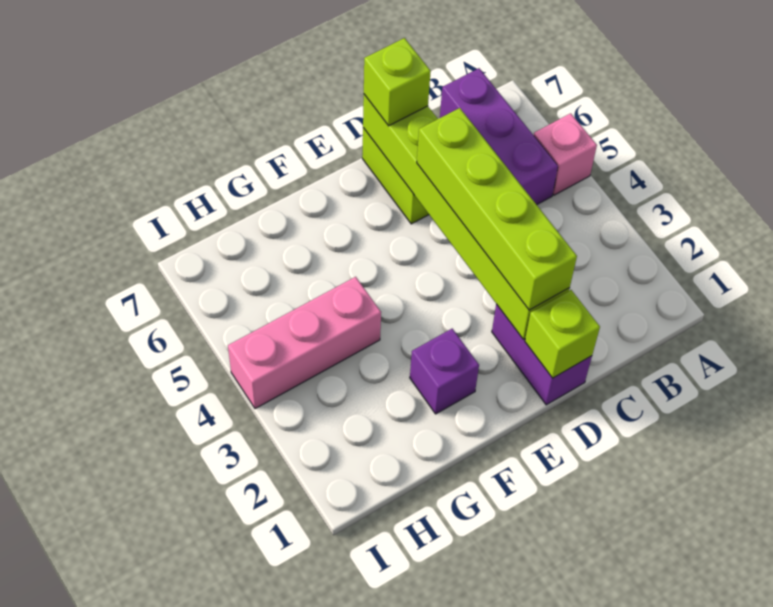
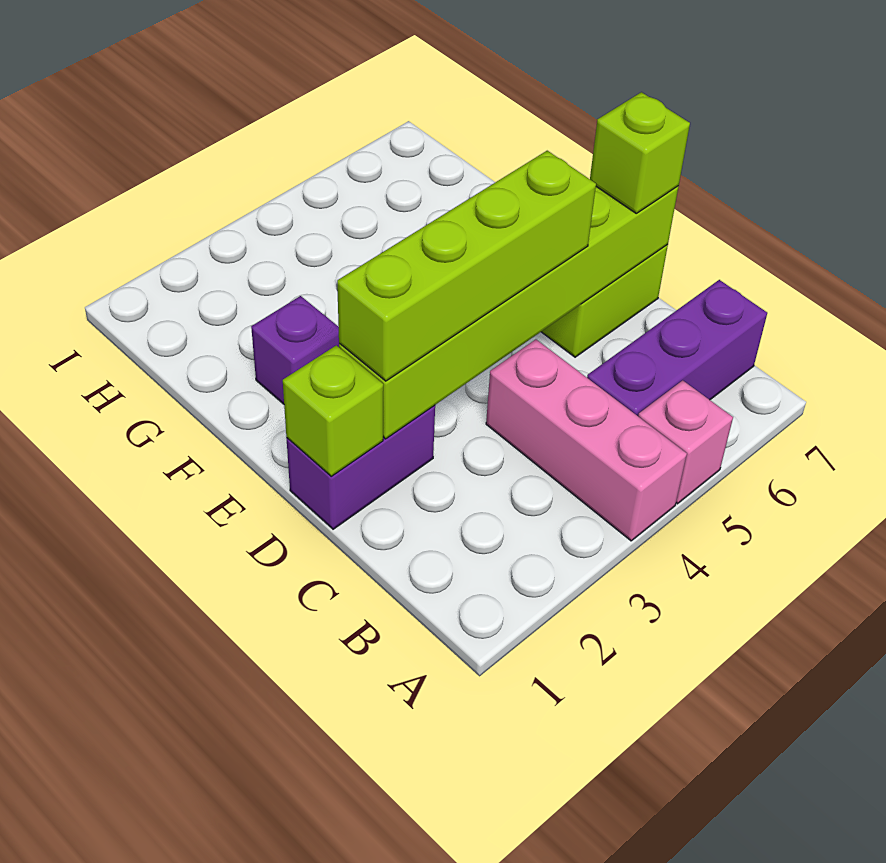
pink 1x3 brick [228,277,381,409] -> pink 1x3 brick moved to [486,339,687,541]

